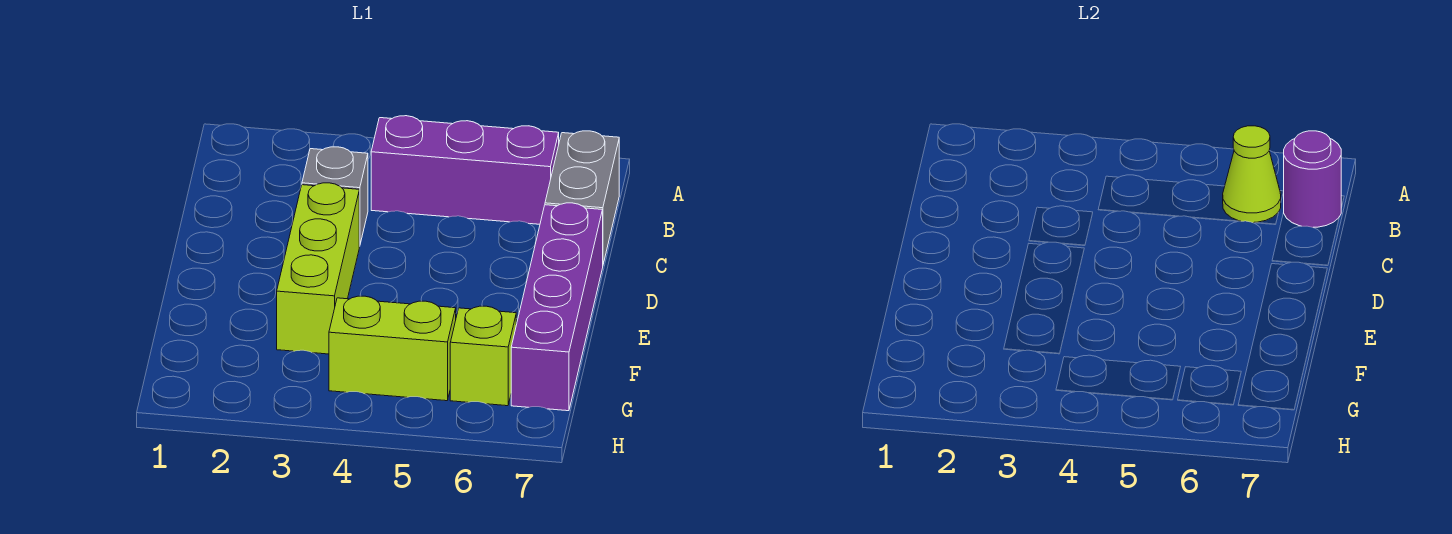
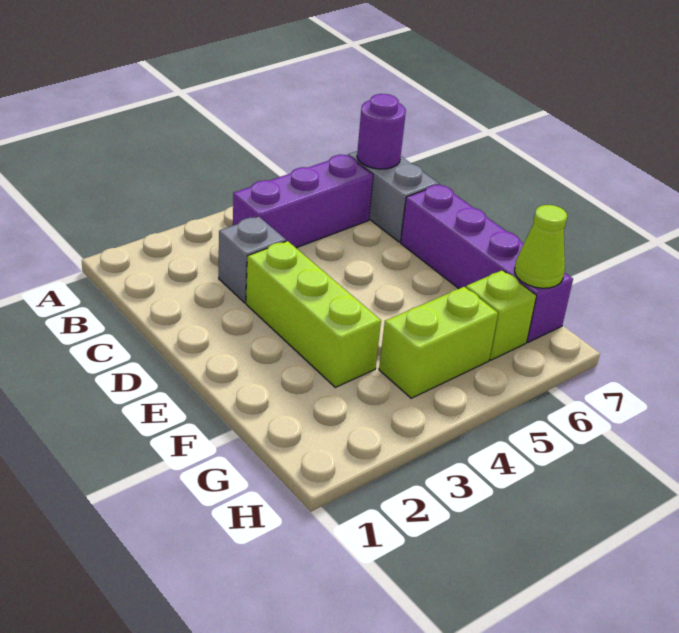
lime 1x1 cone [1223,126,1281,223] -> lime 1x1 cone moved to [515,205,567,288]

